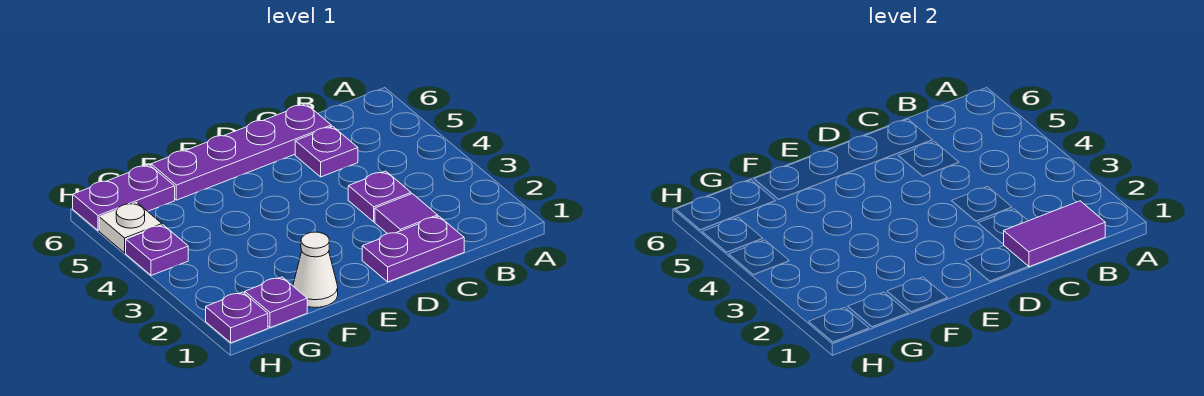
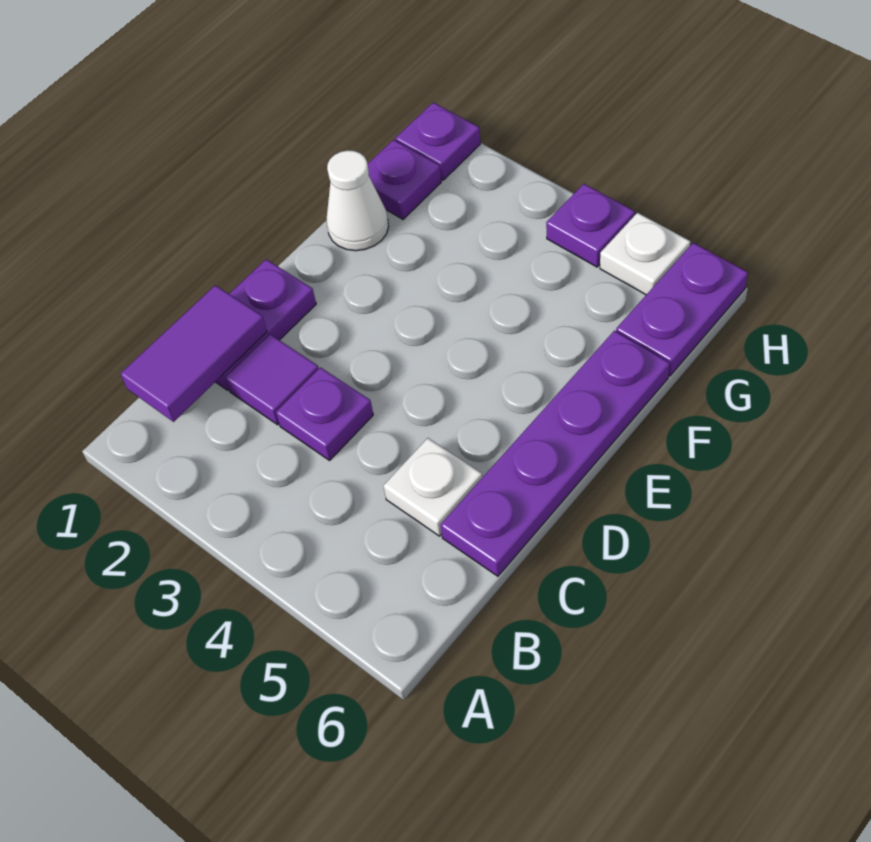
purple 1x1 plate [295,126,358,177] -> white 1x1 plate [383,438,482,536]

